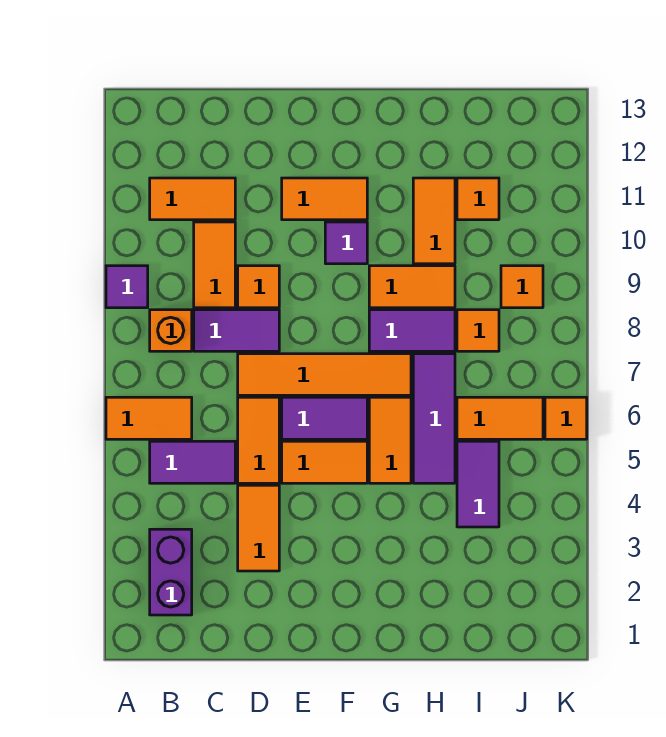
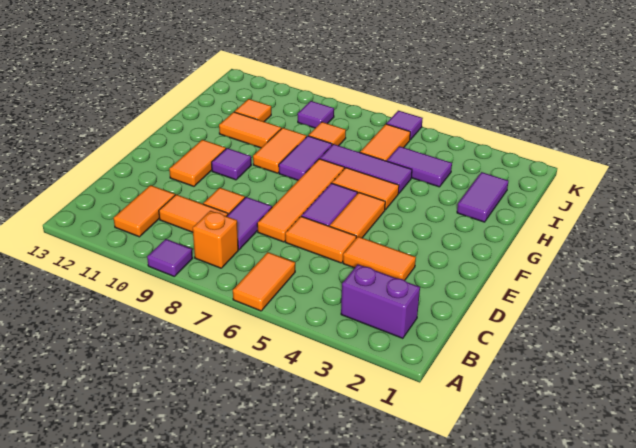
purple 1x2 tile [150,441,235,483] -> purple 1x2 tile moved to [457,172,508,222]
orange 1x1 tile [501,266,543,308] -> purple 1x1 tile [298,101,334,128]
orange 1x1 tile [545,397,587,439] -> purple 1x1 tile [386,111,423,140]

